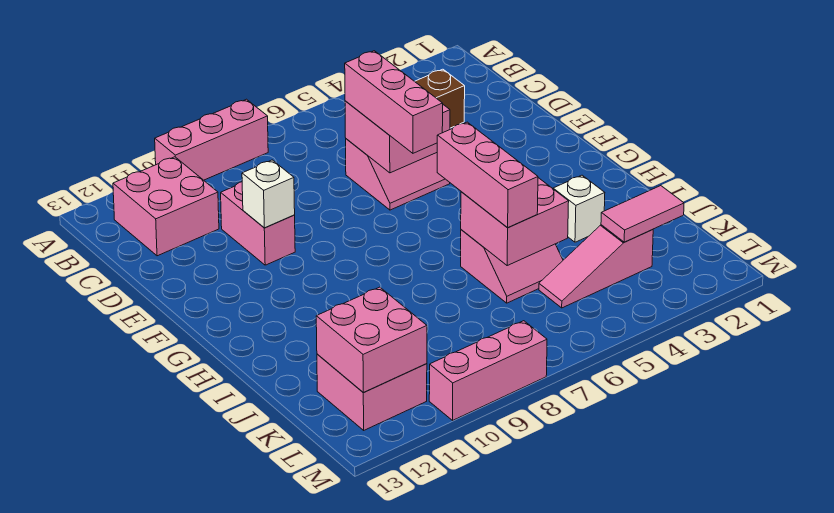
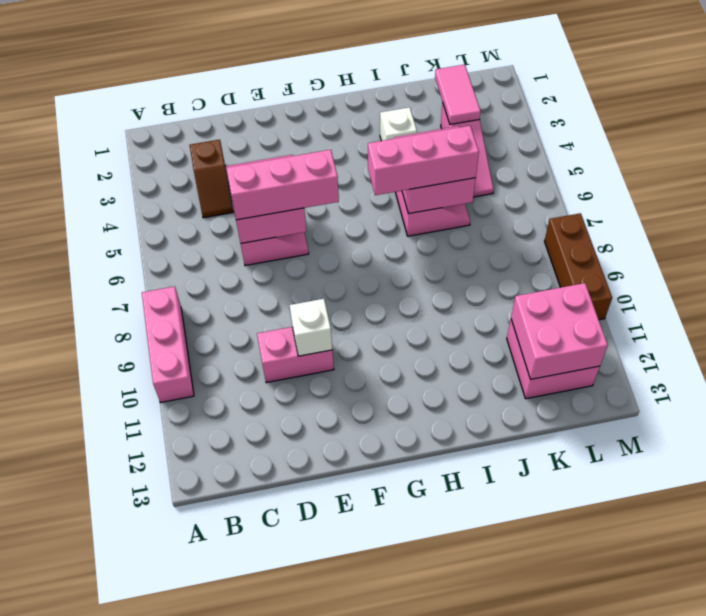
pink 2x2 brick [113,157,219,256] -> none
pink 1x3 brick [429,321,547,420] -> brown 1x3 brick [544,213,612,320]

